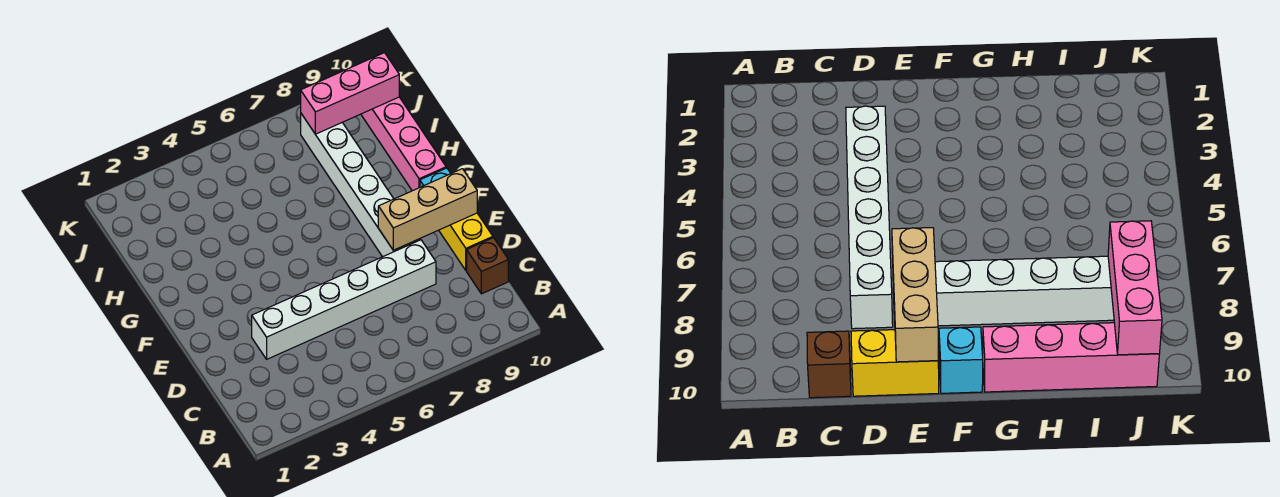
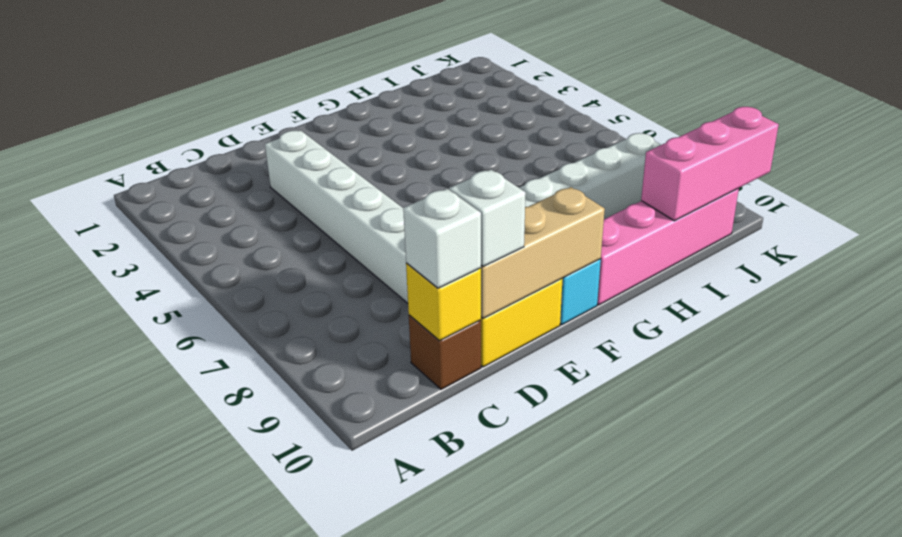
none -> yellow 1x1 brick [406,263,481,341]
none -> white 1x1 brick [403,189,481,288]
none -> white 1x1 brick [449,170,526,267]
tan 1x3 brick [378,169,477,250] -> tan 1x3 brick turned to [481,187,605,318]
pink 1x3 brick [301,53,399,134] -> pink 1x3 brick turned to [641,107,779,221]

